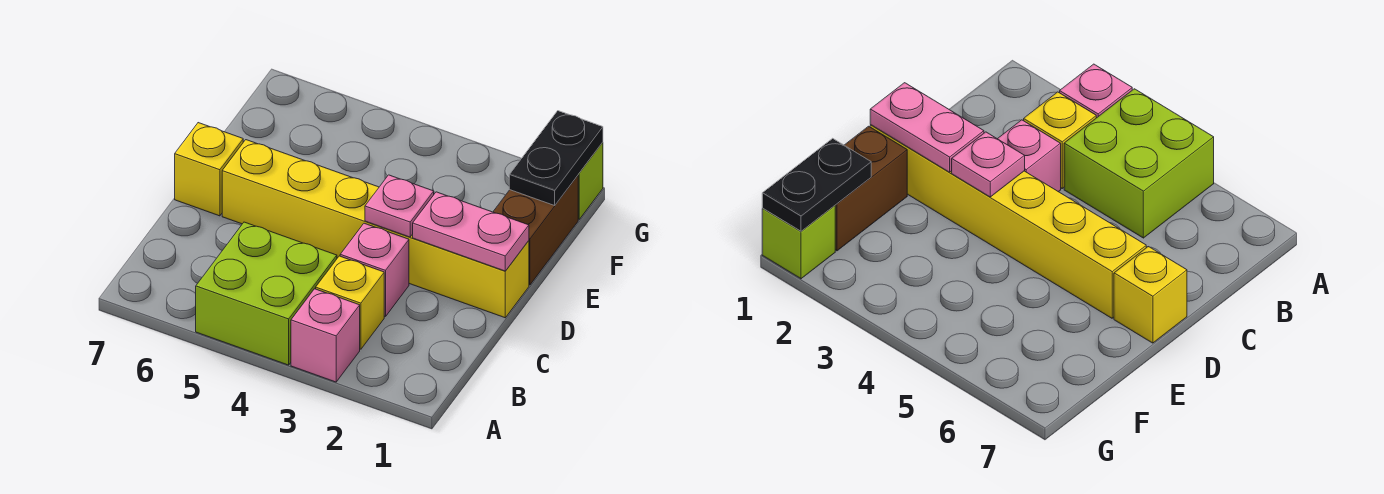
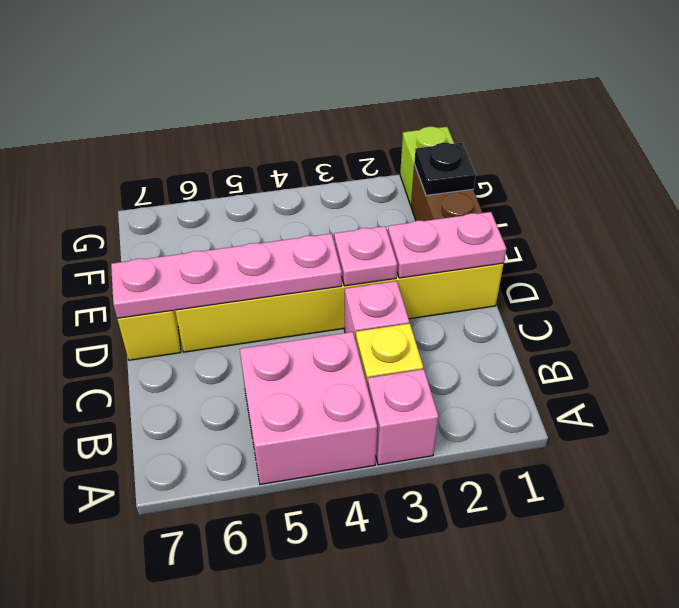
lime 2x2 brick [196,222,337,365] -> pink 2x2 brick [240,332,377,484]
none -> pink 1x4 plate [111,234,342,318]
black 1x2 plate [509,111,603,205] -> black 1x1 plate [414,143,475,195]

